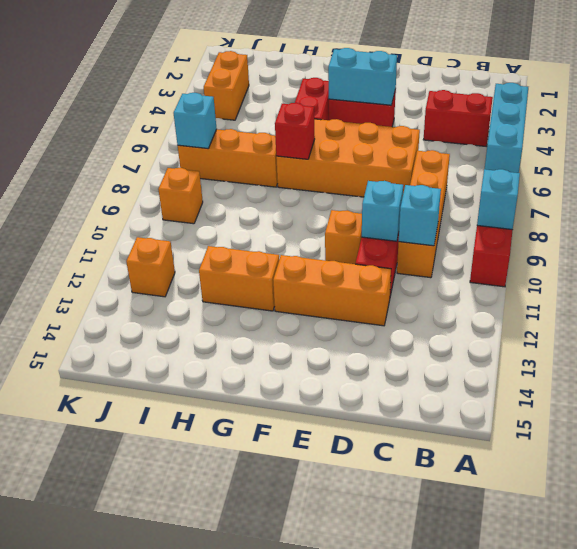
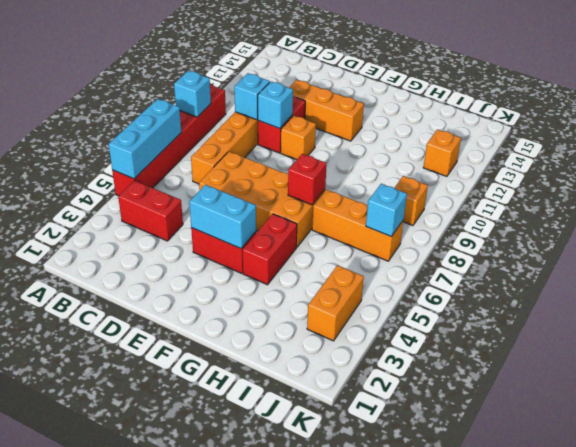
orange 1x2 brick [199,246,279,311] -> none

